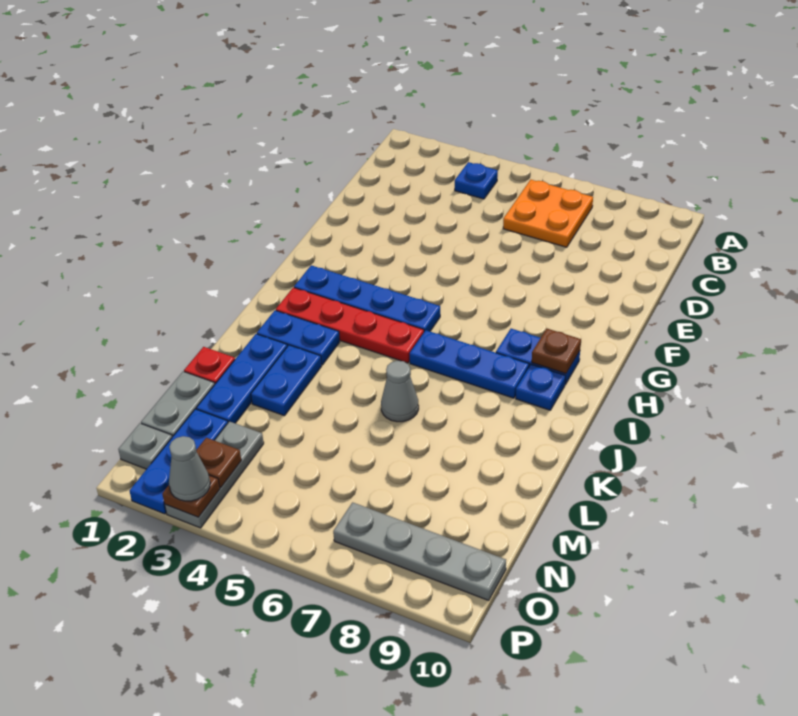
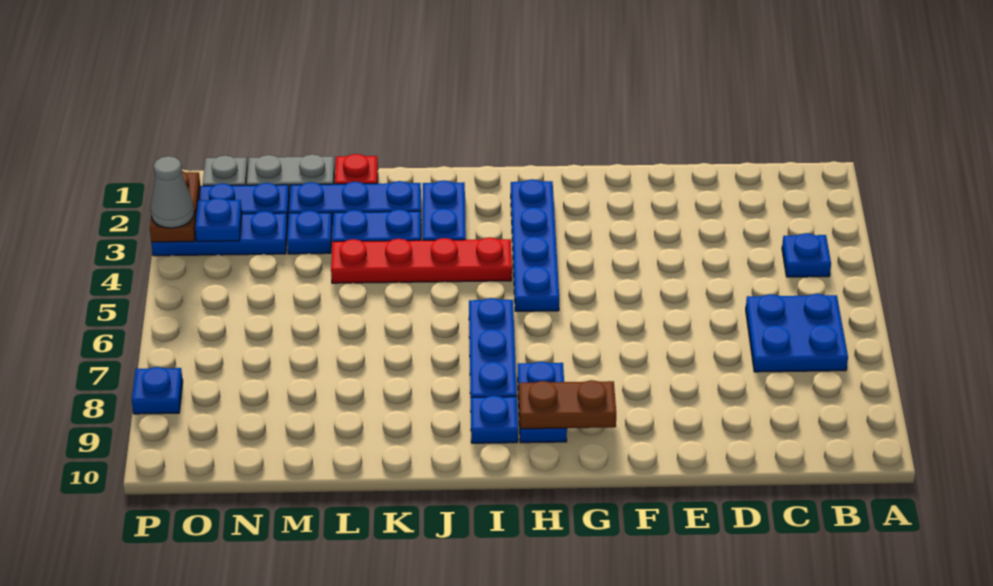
orange 2x2 plate [503,180,593,247] -> blue 2x2 plate [746,294,848,372]
brown 1x1 plate [532,329,581,373] -> brown 1x2 plate [519,380,616,429]
red 1x4 plate [276,287,424,363] -> red 1x4 plate turned to [331,237,512,283]
grey 1x1 cone [381,361,419,422] -> none
none -> blue 1x1 plate [287,211,332,254]
grey 1x3 plate [165,421,264,528] -> blue 1x3 plate [151,211,288,256]
brown 1x1 plate [196,438,241,488] -> blue 1x1 plate [195,198,242,242]
grey 1x4 plate [333,502,506,600] -> none
brown 1x1 plate [162,475,220,517] -> brown 1x2 plate [150,171,200,242]
none -> blue 1x1 plate [132,367,183,414]

